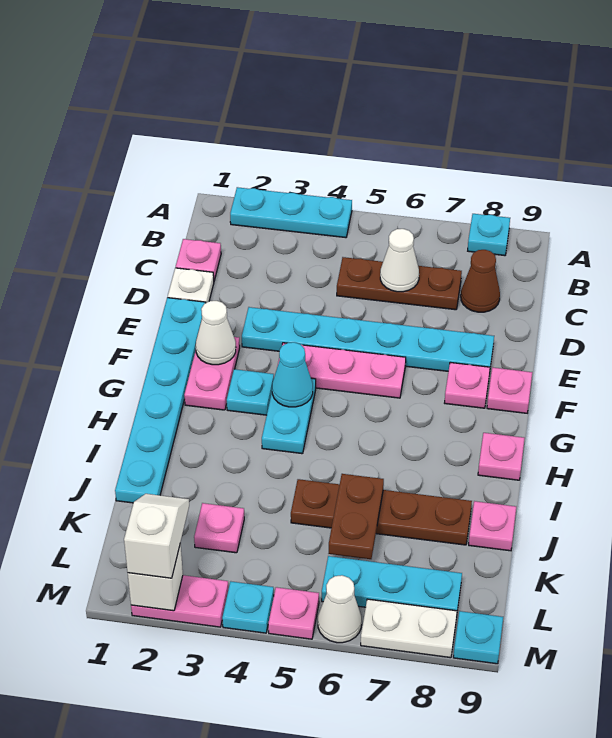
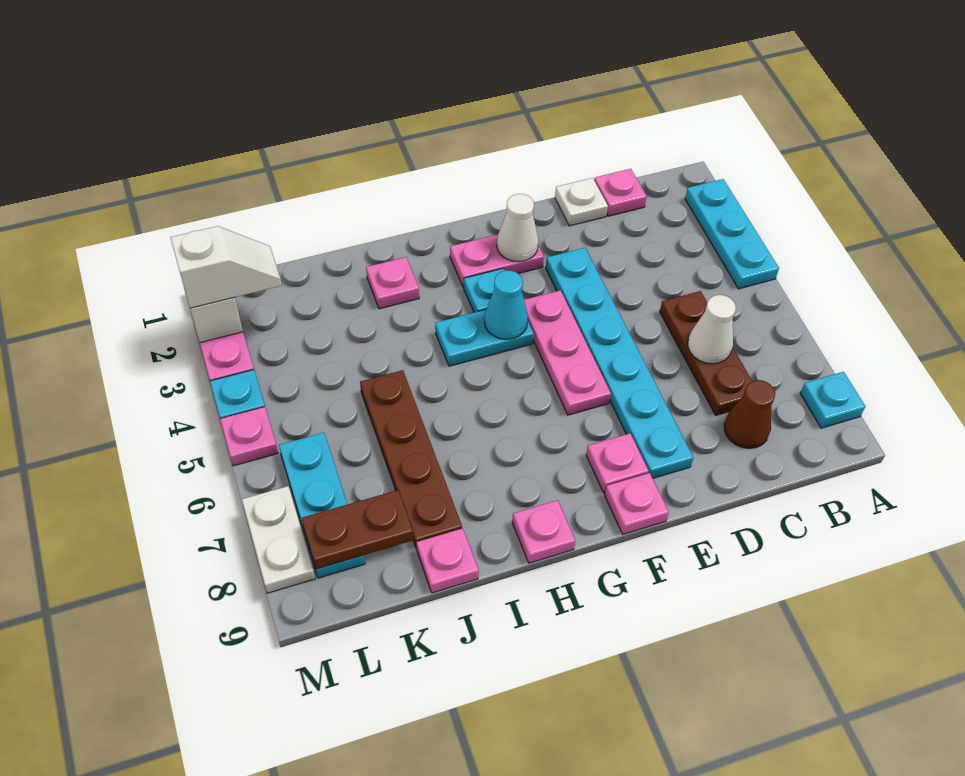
cyan 1x6 plate [115,298,206,503] -> none
brown 1x2 plate [328,474,384,559] -> brown 1x2 plate moved to [302,490,413,569]
pink 1x1 plate [194,503,244,553] -> pink 1x1 plate moved to [366,257,419,309]
white 1x1 cone [318,575,362,643] -> none
cyan 1x1 plate [453,611,503,664] -> none

